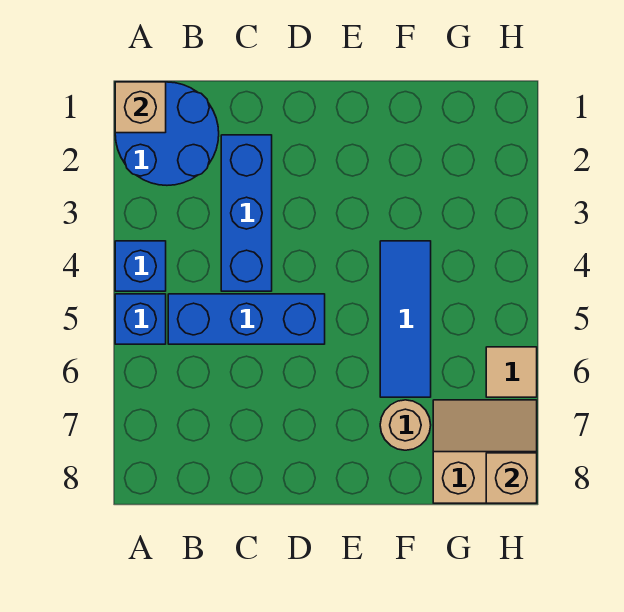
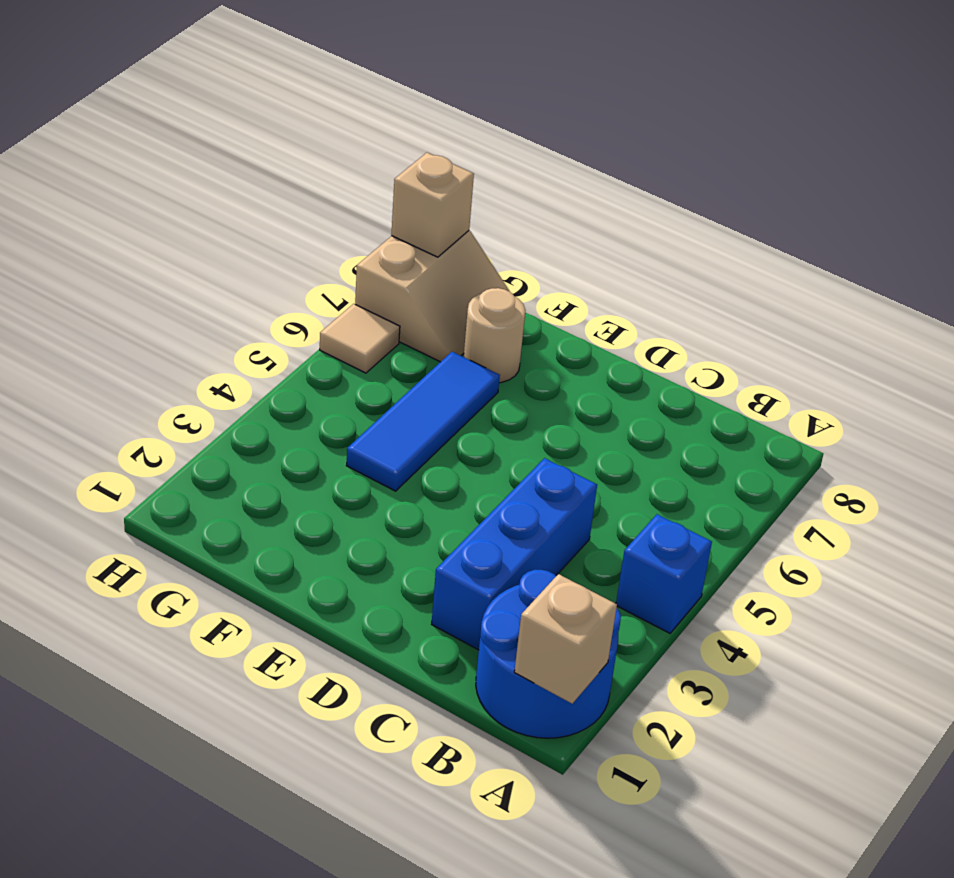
blue 1x1 brick [115,294,166,344] -> none
blue 1x3 brick [168,294,325,344] -> none
tan 2x2 slope [433,400,537,503] -> tan 2x2 slope turned to [355,231,510,362]

